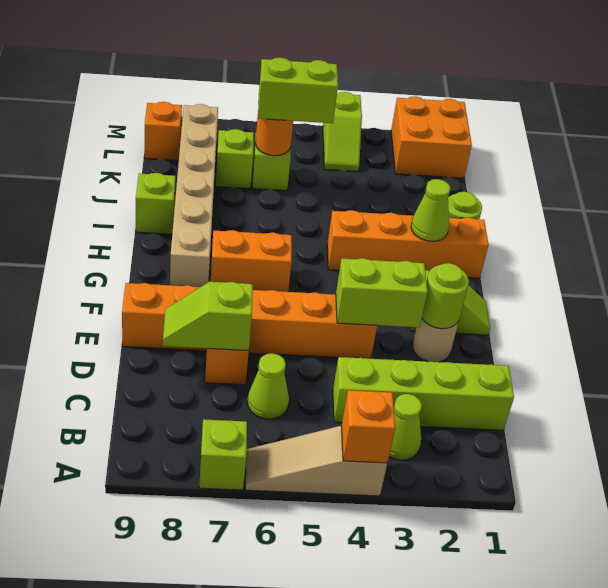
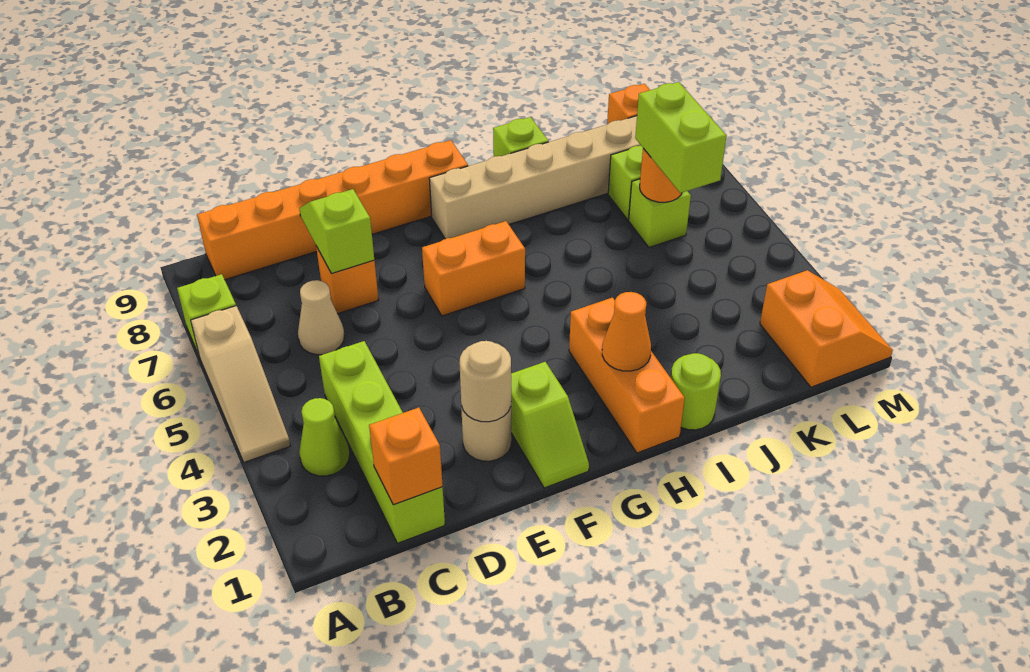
tan 1x3 slope [245,426,387,496] -> tan 1x3 slope turned to [191,306,290,462]
orange 1x1 brick [341,390,395,463] -> orange 1x1 brick moved to [369,408,443,505]
lime 1x1 cone [247,353,289,419] -> tan 1x1 cone [298,280,344,355]
lime 1x1 round brick [422,263,469,329] -> tan 1x1 round brick [460,341,511,422]
lime 1x2 brick [336,258,428,327] -> none
orange 1x6 brick [122,283,377,359] -> orange 1x6 brick turned to [197,140,468,280]
orange 1x2 brick [210,230,292,292] -> orange 1x2 brick turned to [422,221,525,316]
orange 1x4 brick [327,210,489,278] -> orange 1x3 brick [569,298,685,453]
lime 1x1 cone [411,179,451,241] -> orange 1x1 cone [602,292,651,371]
orange 2x2 brick [391,96,472,178] -> orange 2x2 slope [760,270,893,387]
lime 1x2 slope [323,92,362,172] -> none

